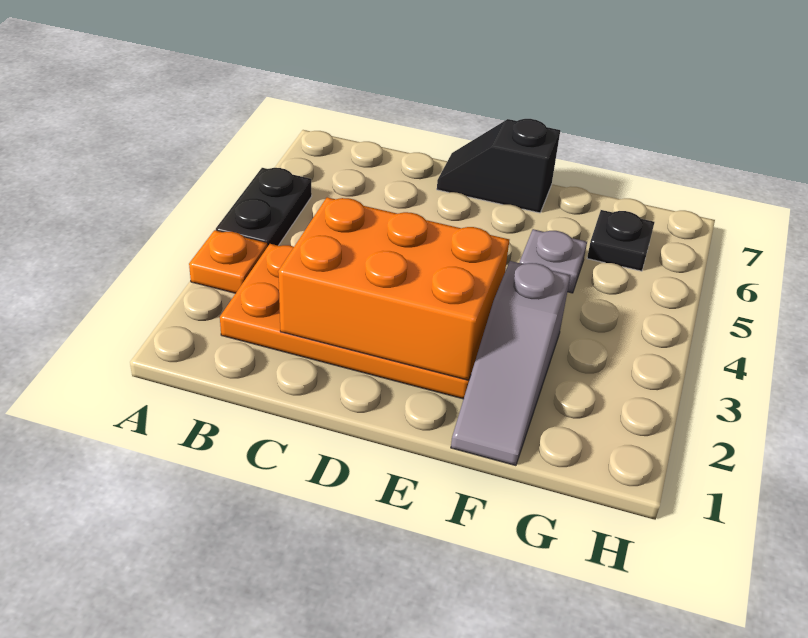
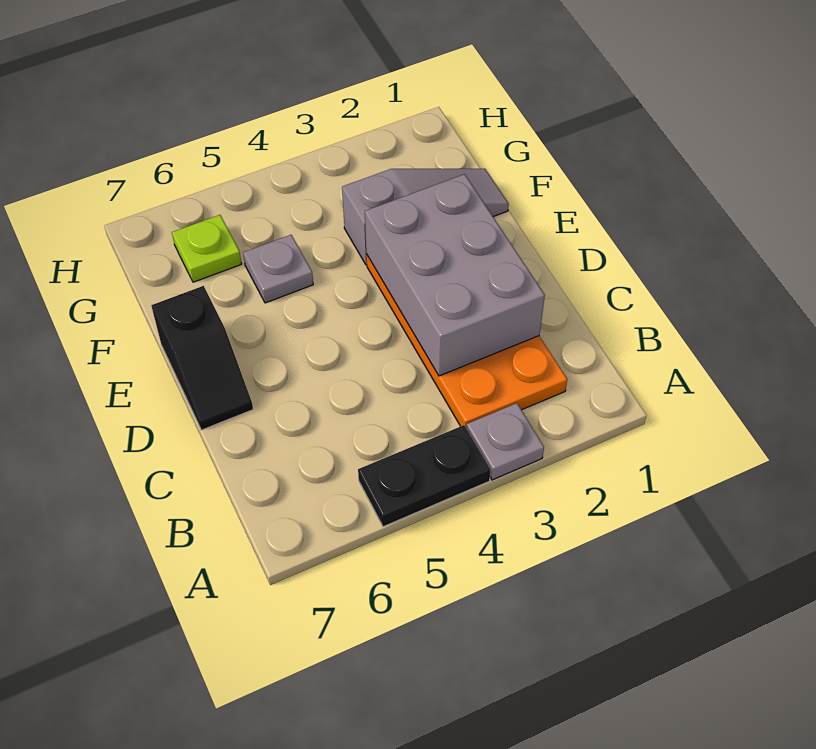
orange 1x1 plate [189,230,267,293] -> grey 1x1 plate [466,403,544,480]
orange 2x3 brick [278,197,509,380] -> grey 2x3 brick [365,174,545,376]
black 1x1 plate [587,210,655,271] -> lime 1x1 plate [172,215,242,282]

